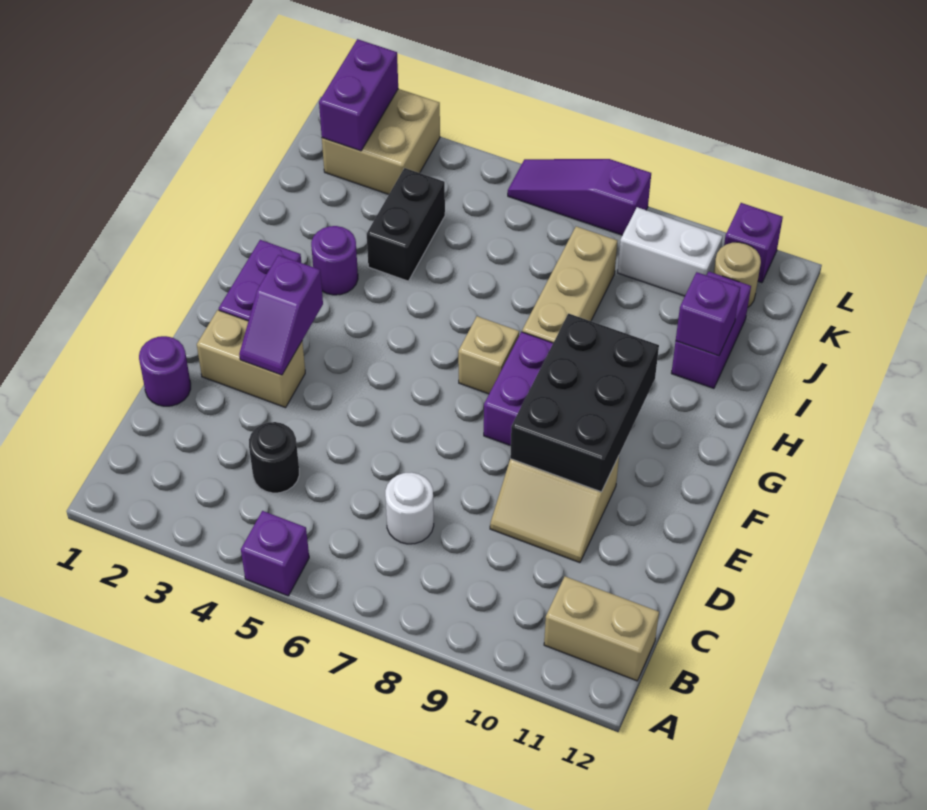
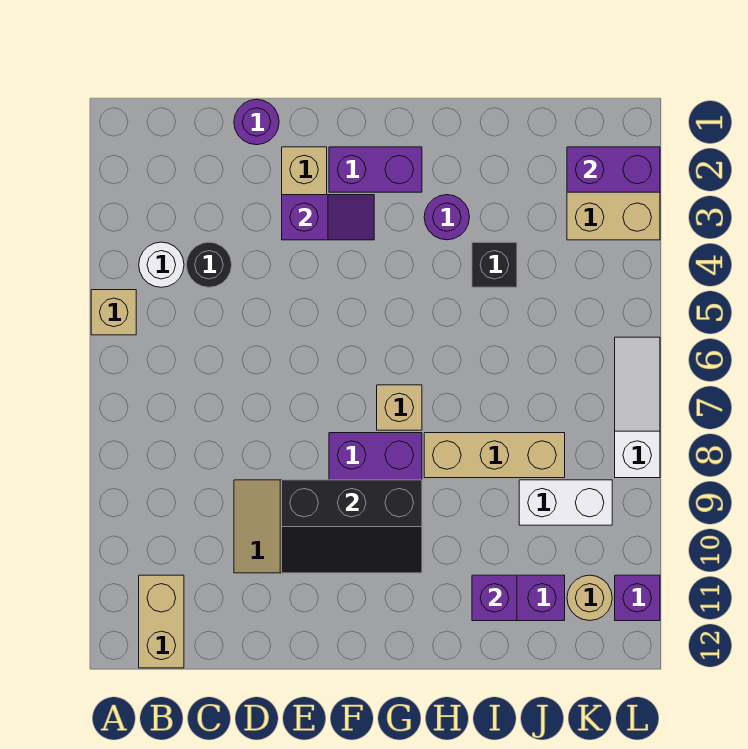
purple 1x1 brick [241,511,309,596] -> tan 1x1 brick [91,290,136,335]
white 1x1 round brick [385,472,434,544] -> white 1x1 round brick moved to [139,242,184,287]
purple 1x2 slope [239,255,323,375] -> purple 1x2 slope turned to [282,195,374,240]
black 2x3 brick [510,314,659,492] -> black 2x3 slope [282,480,422,573]
black 1x2 brick [367,168,445,281] -> black 1x1 brick [472,242,517,287]
white 1x2 brick [618,207,723,296] -> white 1x2 brick turned to [519,480,612,525]
purple 1x3 slope [508,159,651,235] -> white 1x3 slope [615,337,660,478]

